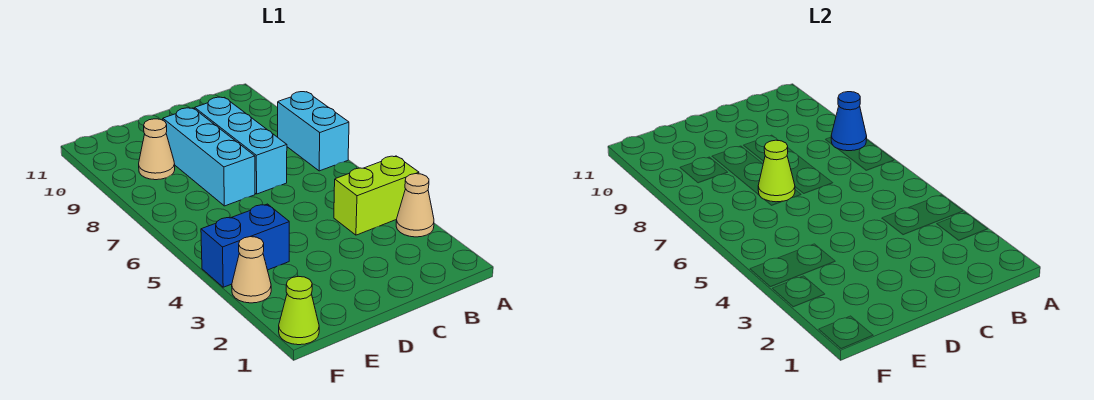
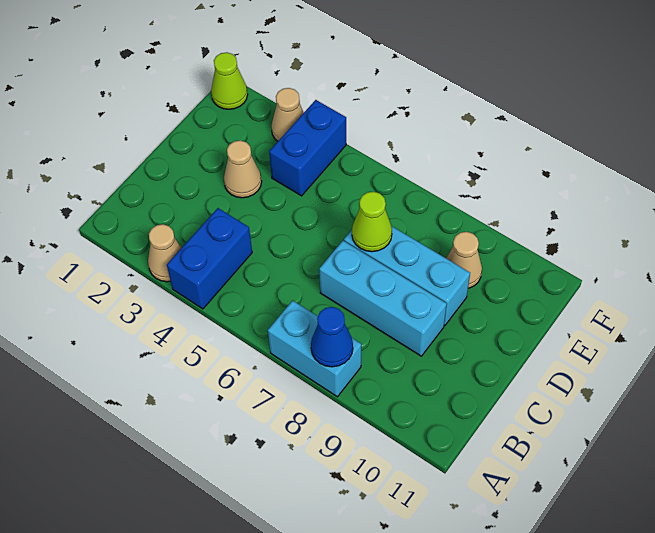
lime 1x2 brick [334,156,419,235] -> blue 1x2 brick [167,208,252,309]
none -> tan 1x1 cone [224,141,262,198]

